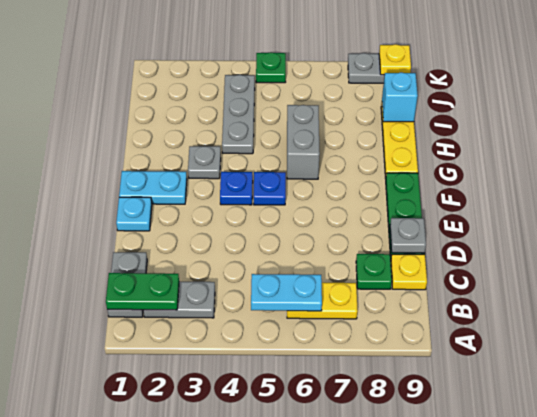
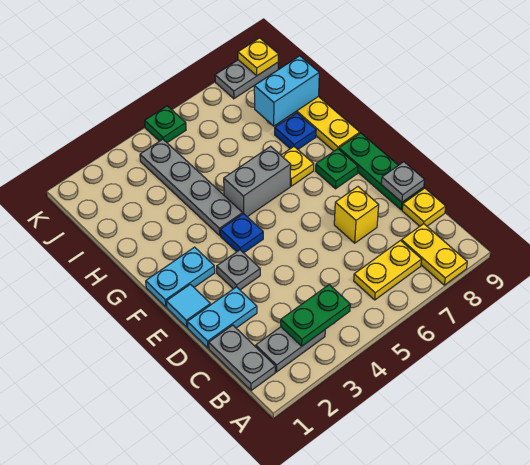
none -> yellow 1x2 plate [402,224,467,285]
green 1x2 plate [106,273,179,310] -> green 1x2 plate moved to [281,285,350,346]
cyan 1x2 plate [251,274,322,311] -> cyan 1x2 plate moved to [187,287,257,348]
green 1x1 plate [356,254,392,289] -> green 1x1 plate moved to [316,149,358,189]
none -> yellow 1x1 brick [334,187,379,243]
cyan 1x1 plate [116,197,152,231] -> cyan 1x1 tile [166,284,210,327]
blue 1x1 plate [254,172,286,205] -> blue 1x1 plate moved to [275,113,316,149]
grey 1x1 plate [188,146,221,179] -> grey 1x1 plate moved to [217,250,260,290]
grey 1x2 brick [287,105,320,179] -> grey 1x2 brick turned to [224,146,291,217]
none -> yellow 1x1 plate [281,147,314,186]
grey 1x3 plate [222,75,255,154] -> grey 1x4 plate [140,139,243,235]
cyan 1x1 brick [382,72,418,122] -> cyan 1x2 brick [254,56,319,126]

